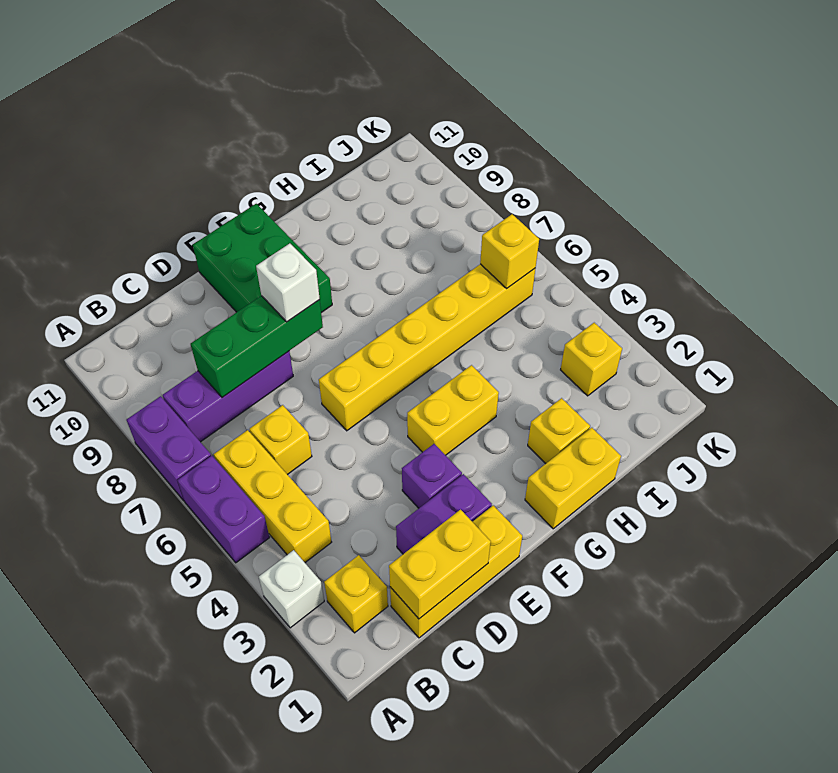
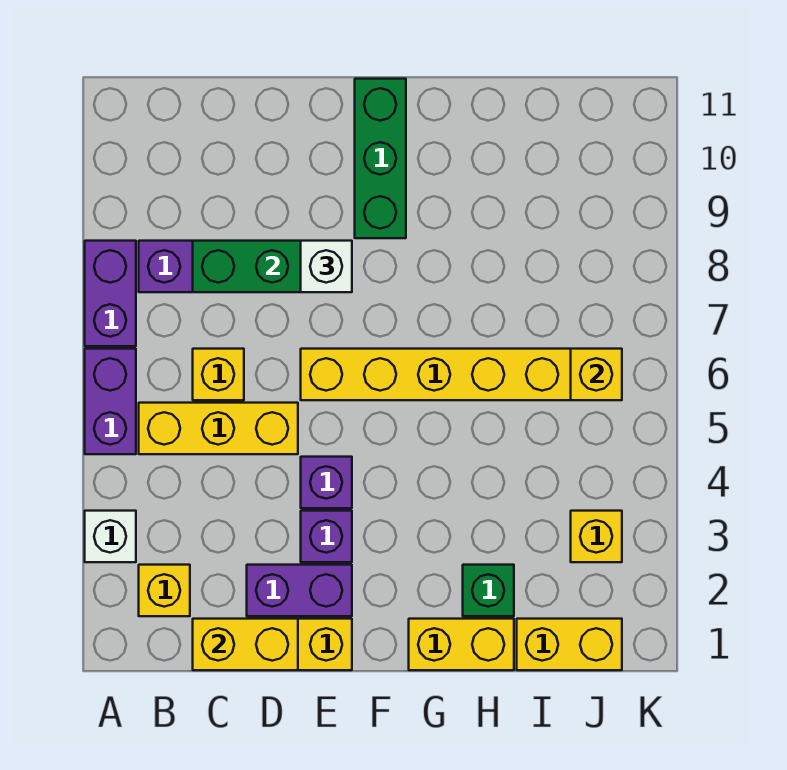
yellow 1x3 brick [214,430,331,562] -> yellow 1x3 brick turned to [139,403,298,454]
none -> purple 1x1 brick [301,457,352,508]
green 2x3 brick [193,204,332,313] -> green 1x3 brick [355,79,406,238]
yellow 1x2 brick [407,365,499,455] -> yellow 1x2 brick moved to [517,619,622,670]
yellow 1x1 brick [528,398,590,464] -> green 1x1 brick [463,565,514,616]

